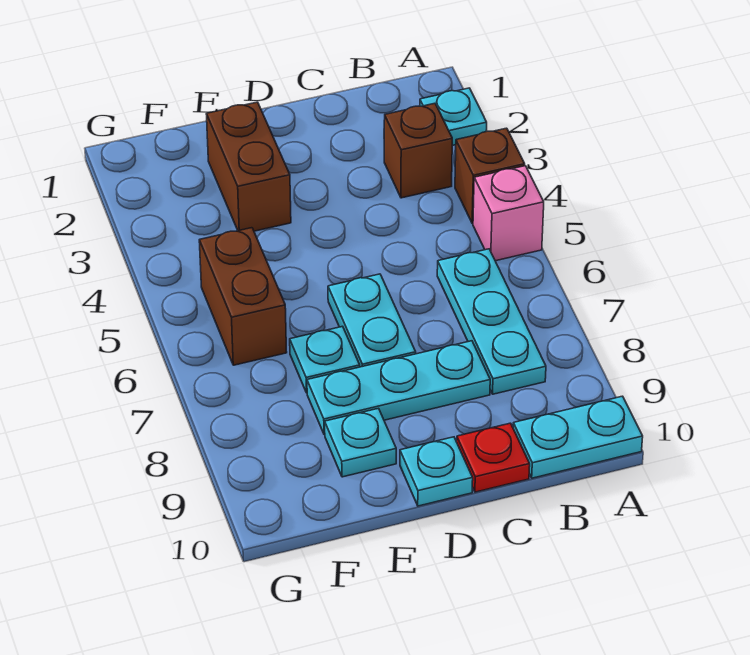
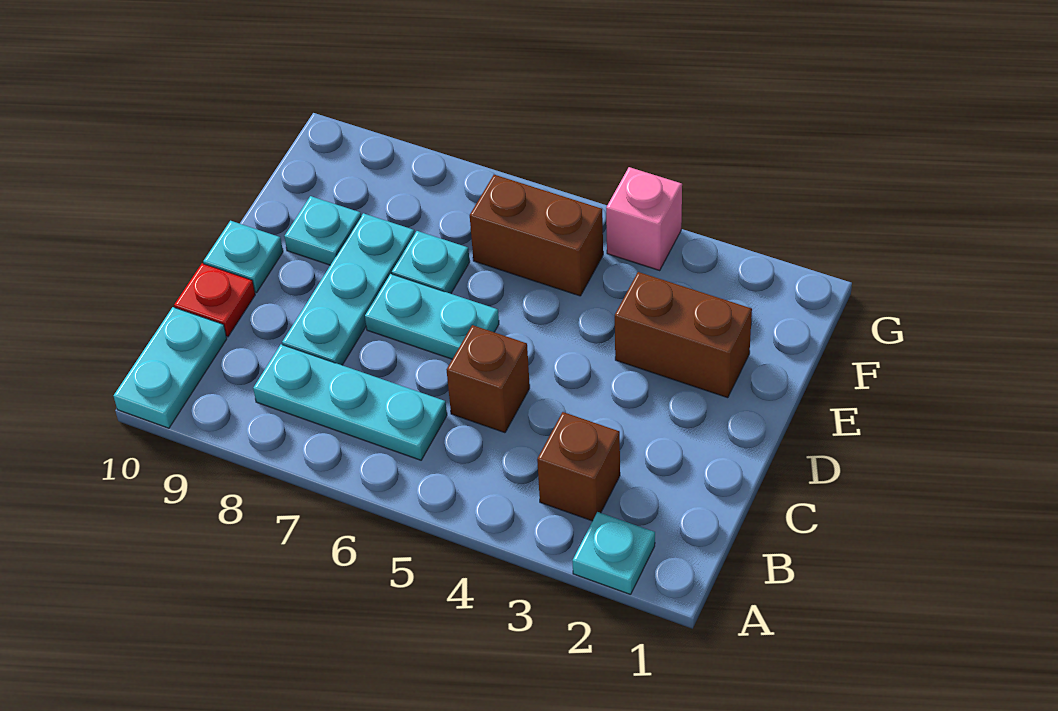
brown 1x1 brick [455,128,525,223] -> brown 1x1 brick moved to [447,325,530,433]
pink 1x1 brick [473,166,544,261] -> pink 1x1 brick moved to [606,167,682,270]

